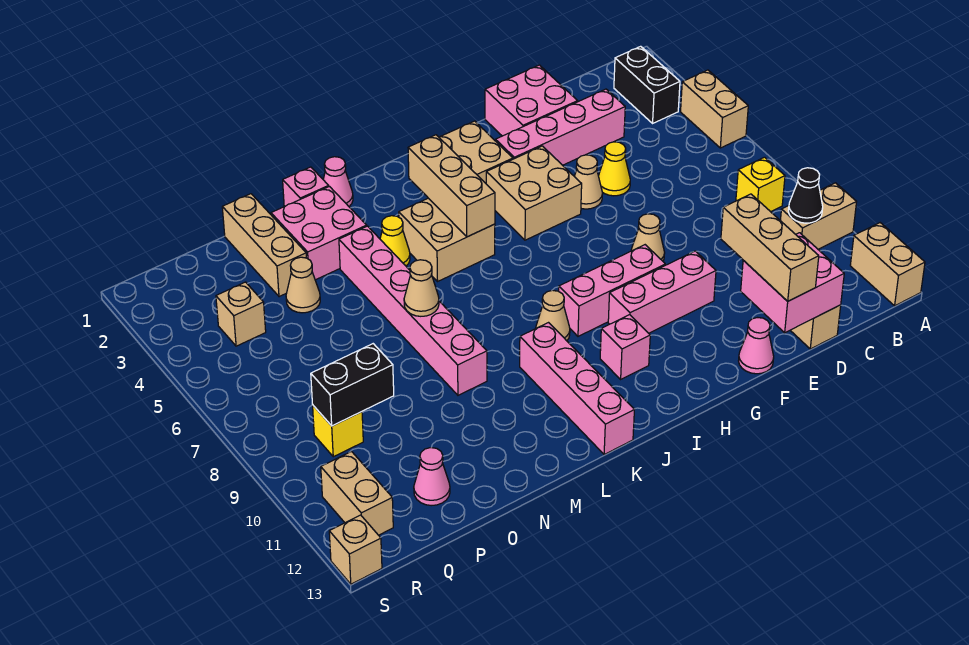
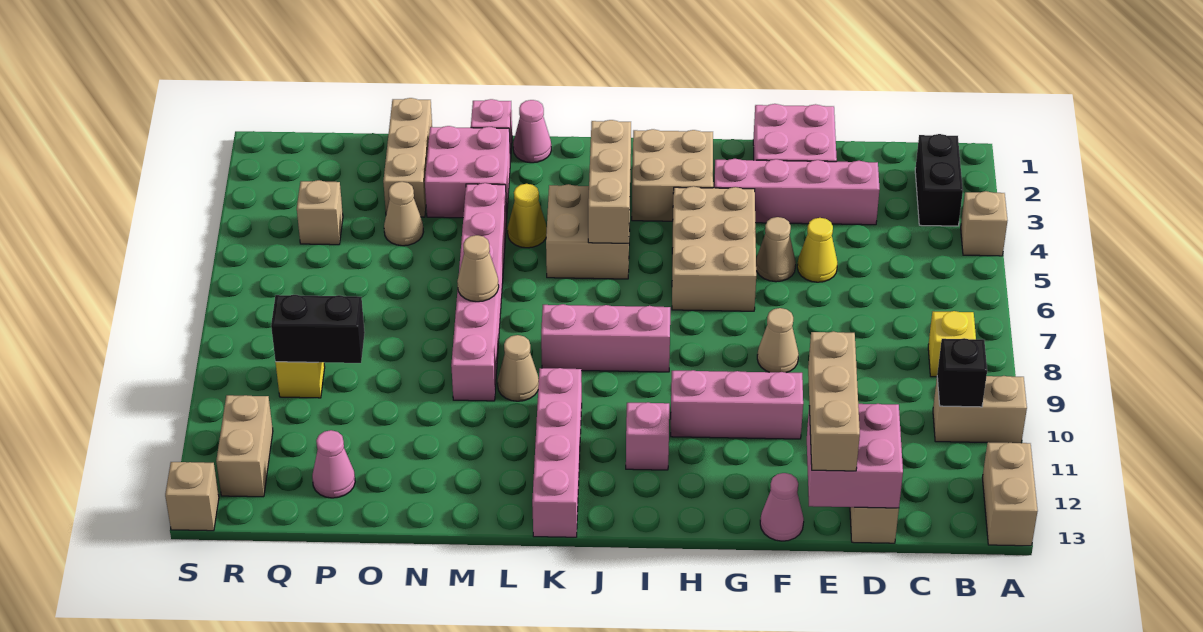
tan 1x2 brick [681,70,748,148] -> tan 1x1 brick [961,191,1007,256]
black 1x1 cone [788,168,823,223] -> black 1x1 brick [937,338,987,407]
tan 2x2 brick [486,146,582,240] -> tan 2x3 brick [672,186,756,311]
pink 1x3 brick [559,245,665,336] -> pink 1x3 brick moved to [541,304,670,372]
tan 1x1 cone [536,290,570,341] -> tan 1x1 cone moved to [498,335,539,401]

